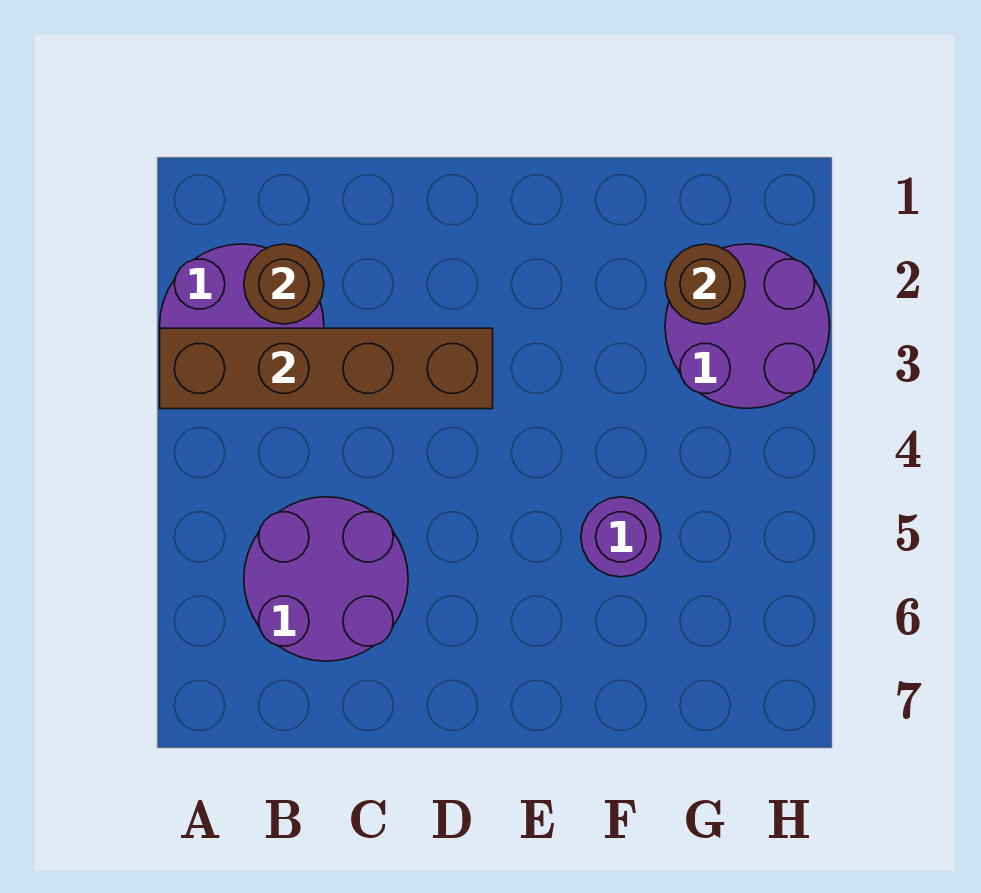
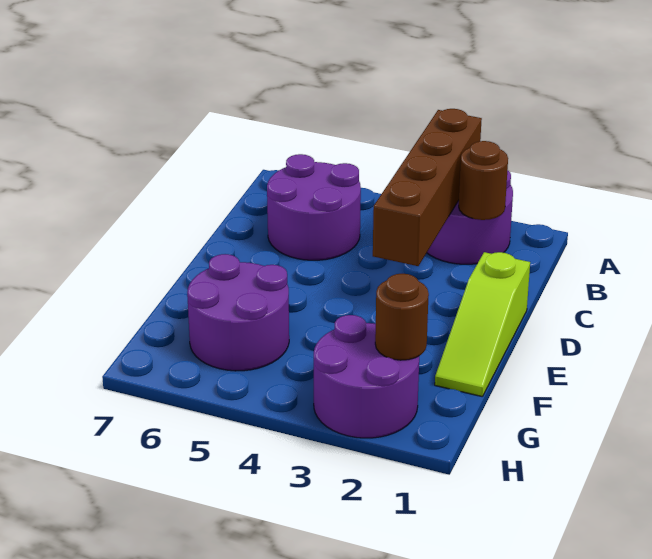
none -> lime 1x3 slope [435,252,530,397]
purple 1x1 round brick [581,497,661,577] -> purple 2x2 round brick [187,254,289,371]

